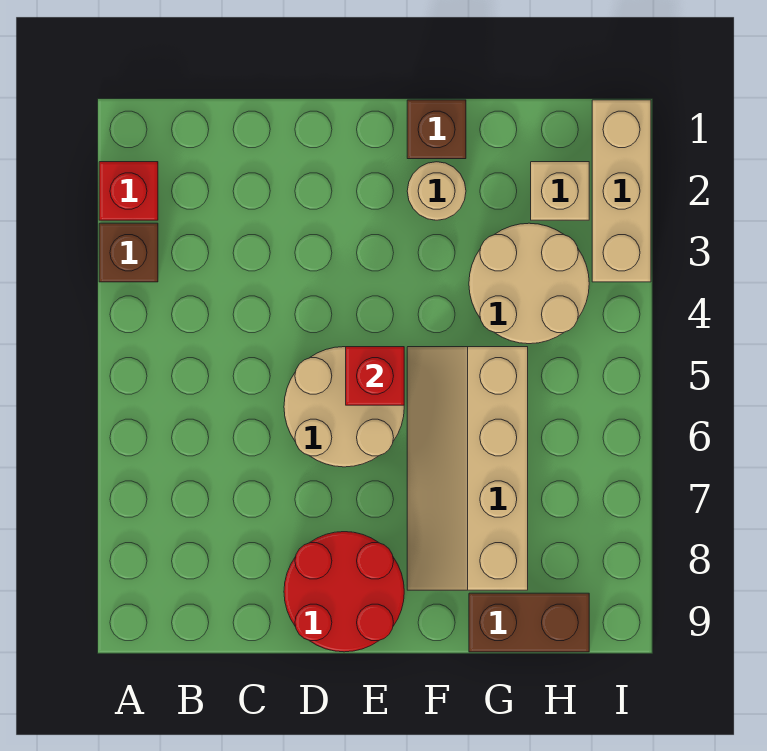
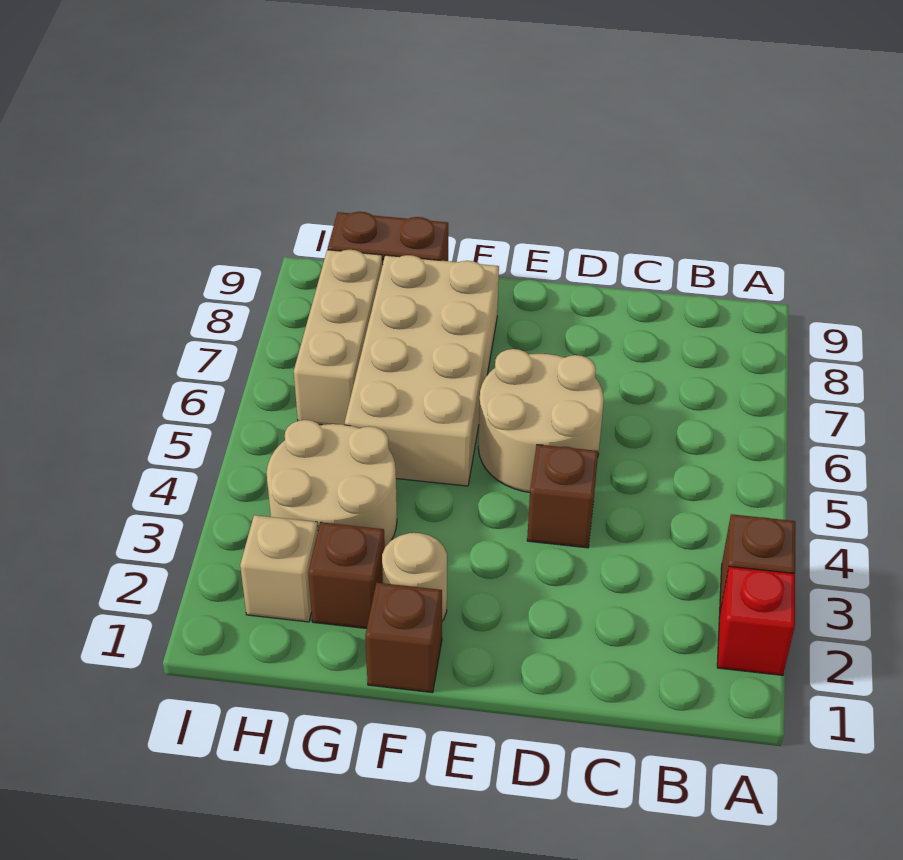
none -> brown 1x1 brick [527,445,598,548]
red 2x2 round brick [284,532,404,652] -> none
red 1x1 brick [346,347,404,405] -> none
tan 2x4 slope [407,347,528,590] -> tan 2x4 brick [345,255,499,486]
none -> brown 1x1 brick [308,522,385,629]
tan 1x3 brick [592,100,651,282] -> tan 1x3 brick moved to [294,250,383,425]

